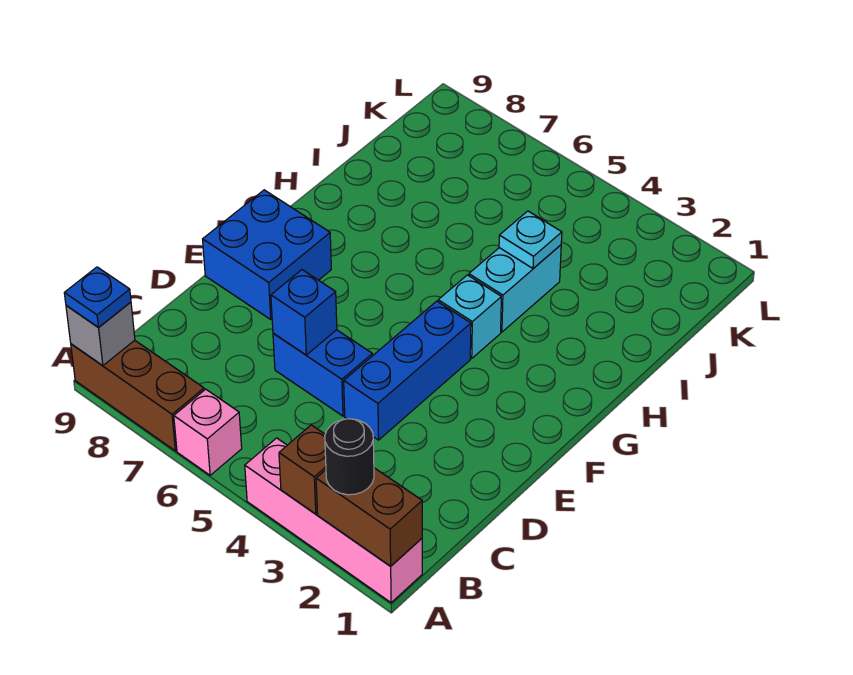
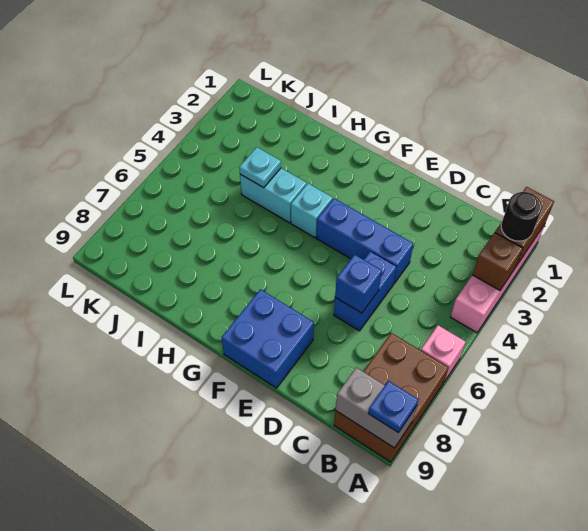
brown 1x3 brick [71,340,204,451] -> brown 2x3 brick [334,333,448,462]
grey 1x1 brick [66,302,135,366] -> grey 1x2 brick [336,368,417,448]

